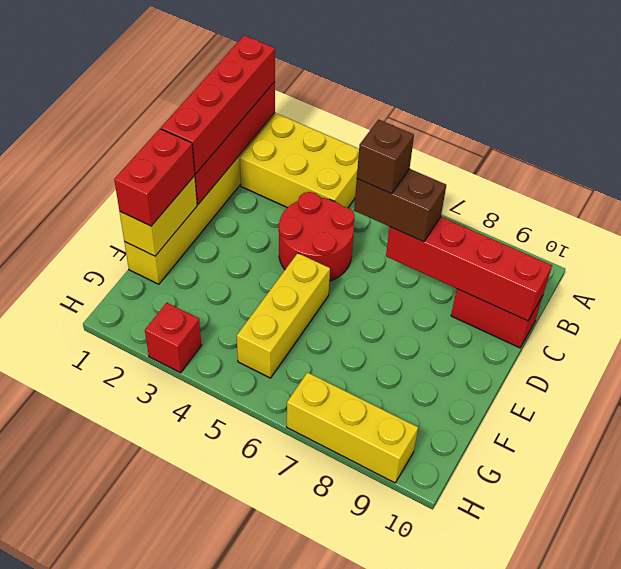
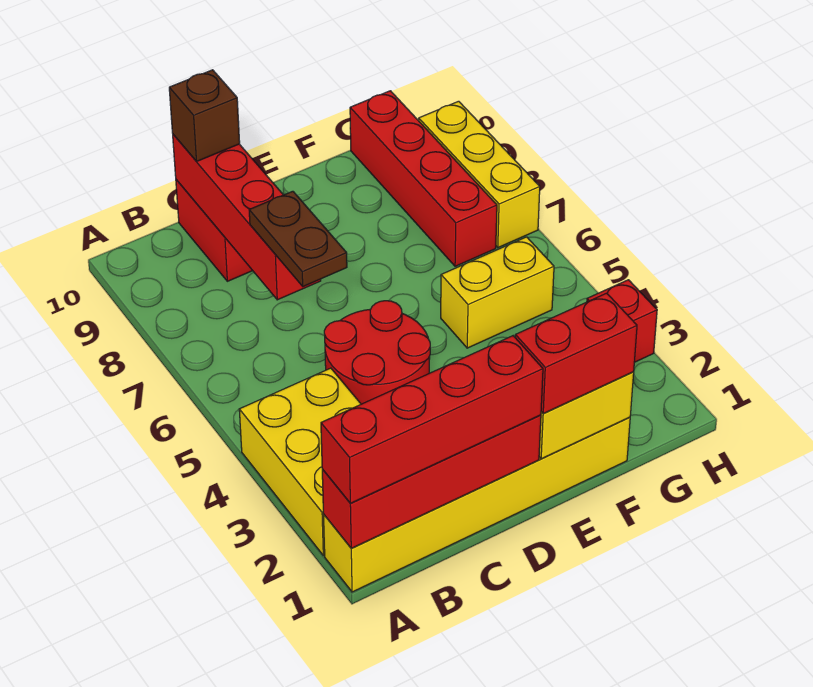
brown 1x2 brick [354,169,446,242] -> brown 1x2 plate [249,191,347,286]
brown 1x1 brick [357,120,414,194] -> brown 1x1 brick moved to [169,70,240,162]
yellow 1x3 brick [237,253,330,378] -> yellow 1x2 brick [441,237,554,348]
none -> red 1x4 brick [350,91,497,266]

